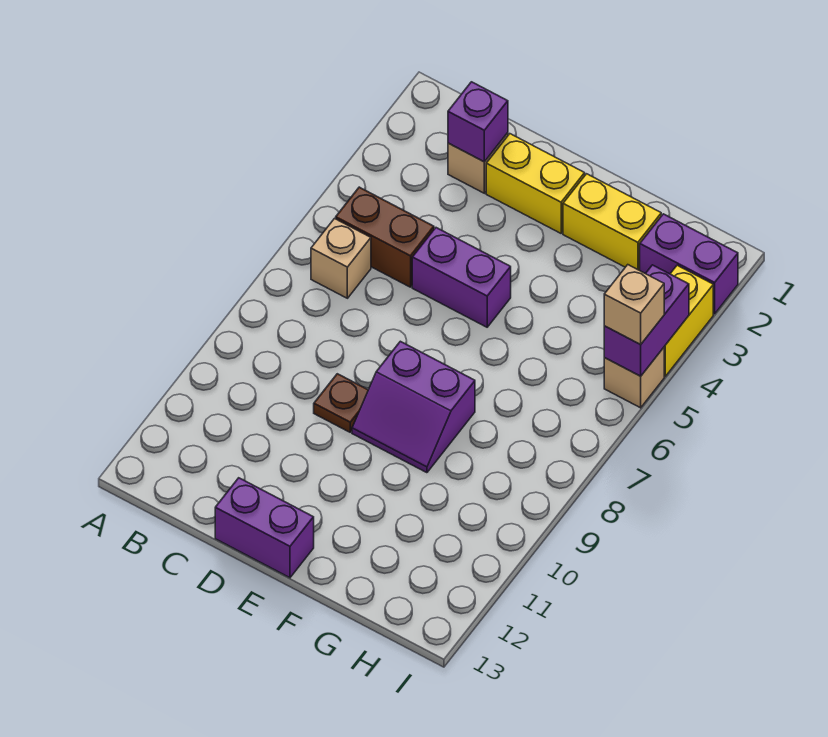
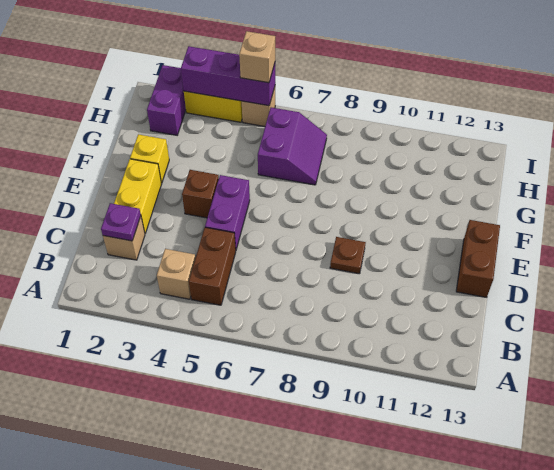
tan 1x1 brick [311,219,371,298] -> tan 1x1 brick moved to [157,249,196,299]
purple 1x1 brick [448,82,508,162] -> purple 1x1 plate [101,203,141,241]
purple 1x2 brick [215,478,314,578] -> brown 1x2 brick [456,220,500,297]
none -> brown 1x1 brick [182,170,219,218]
purple 2x2 slope [352,341,475,473] -> purple 2x2 slope moved to [258,107,327,185]
yellow 1x2 brick [563,174,661,270] -> yellow 1x1 brick [130,134,169,183]
purple 1x2 brick [604,265,689,376] -> purple 1x3 brick [181,46,275,106]

